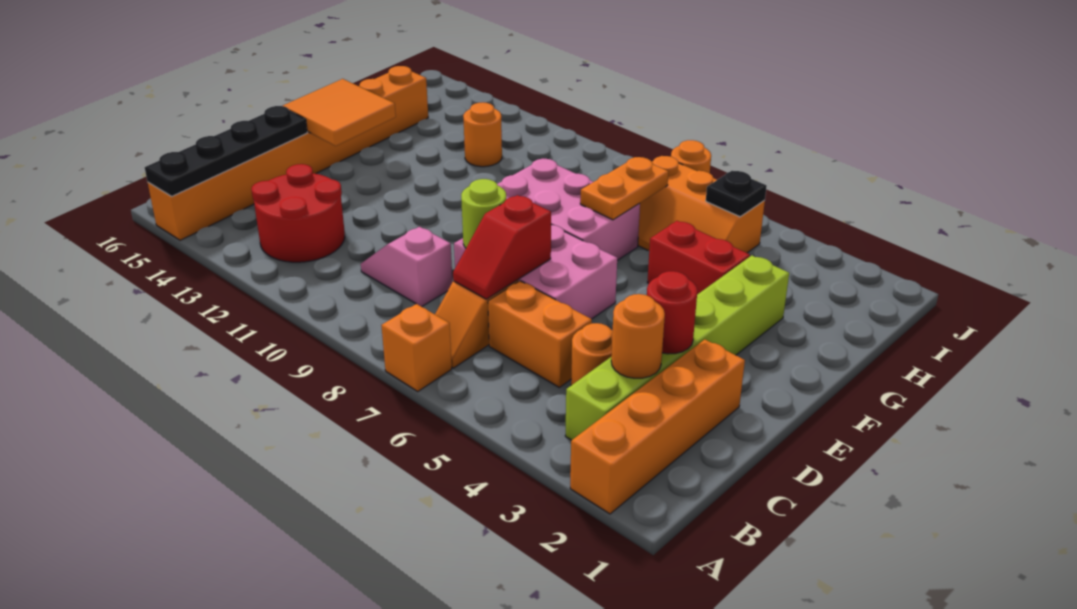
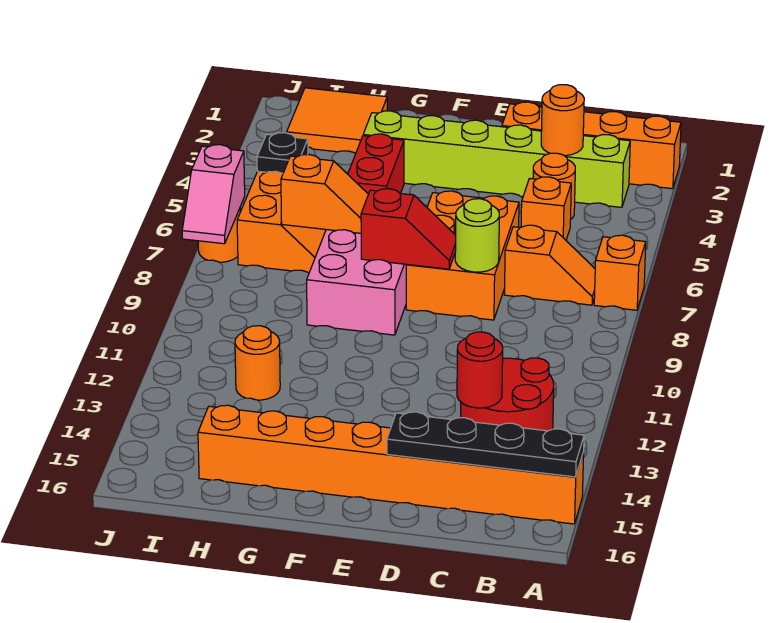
orange 1x2 brick [488,281,592,387] -> orange 1x1 brick [521,177,571,240]
red 1x2 slope [453,195,551,299] -> red 1x2 slope moved to [361,189,456,269]
pink 1x2 slope [361,227,453,307] -> pink 1x2 slope moved to [182,145,245,244]
red 1x1 round brick [647,271,697,354] -> red 1x1 round brick moved to [457,332,503,408]
pink 2x3 brick [454,225,617,319] -> orange 2x3 brick [406,191,519,320]
orange 2x2 tile [283,79,396,146] -> orange 2x2 tile moved to [287,88,387,154]
orange 1x2 plate [580,157,668,220] -> orange 1x2 slope [281,155,368,233]

